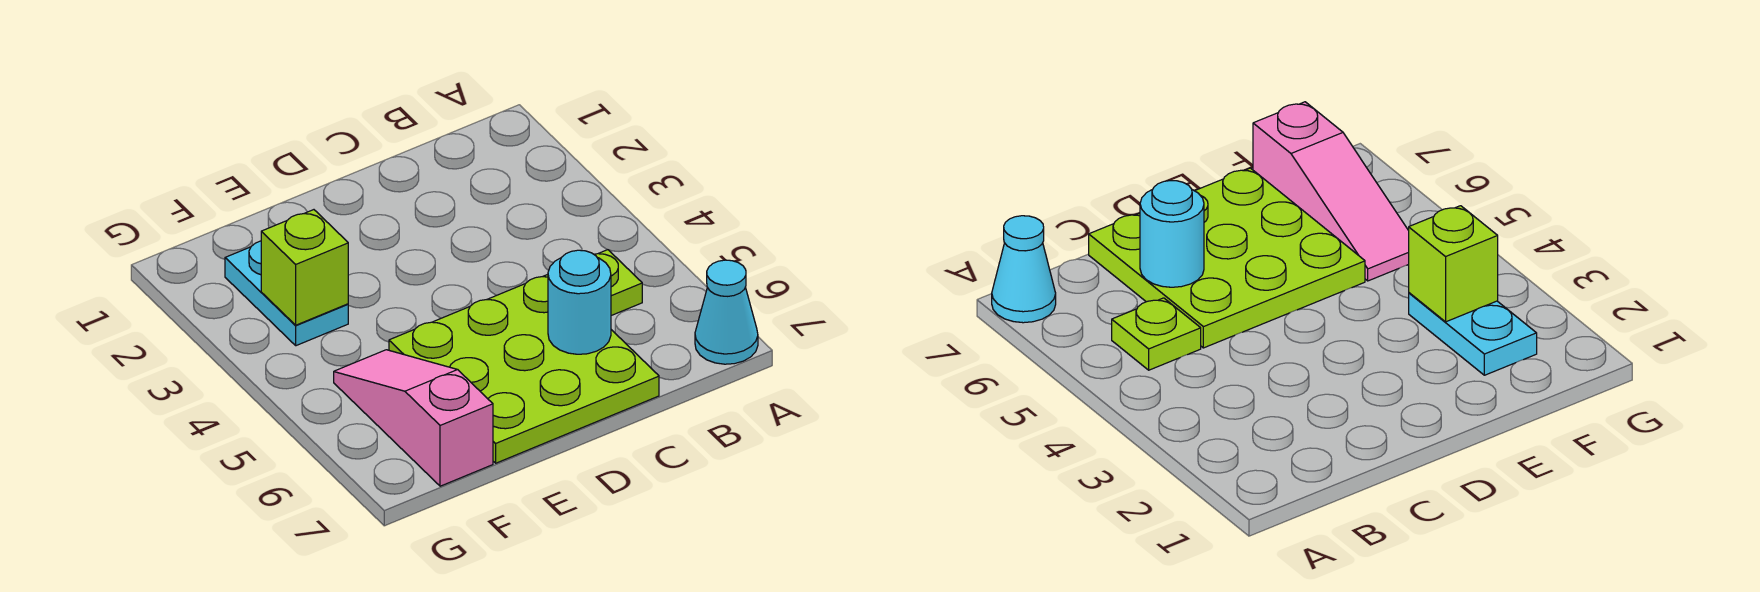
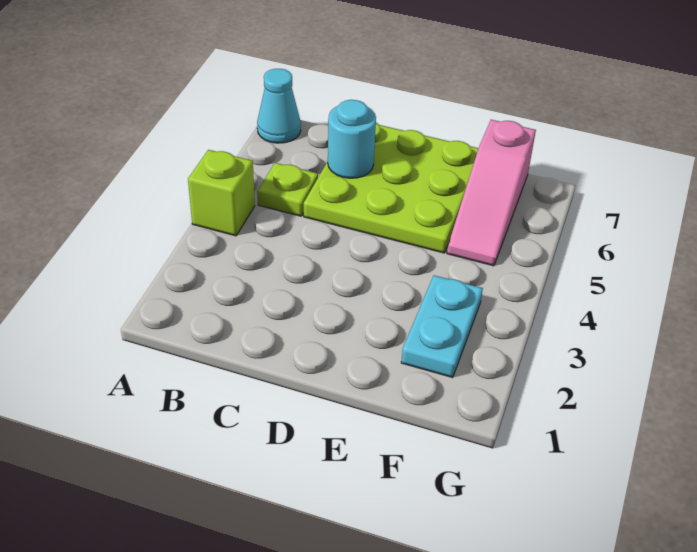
lime 1x1 brick [261,210,348,325] -> lime 1x1 brick moved to [188,150,255,236]

